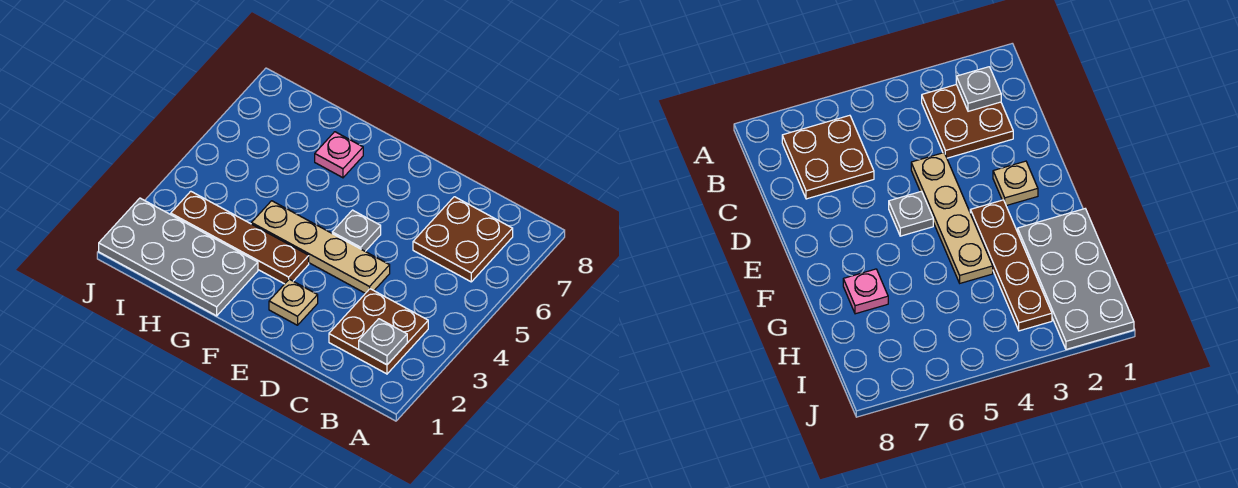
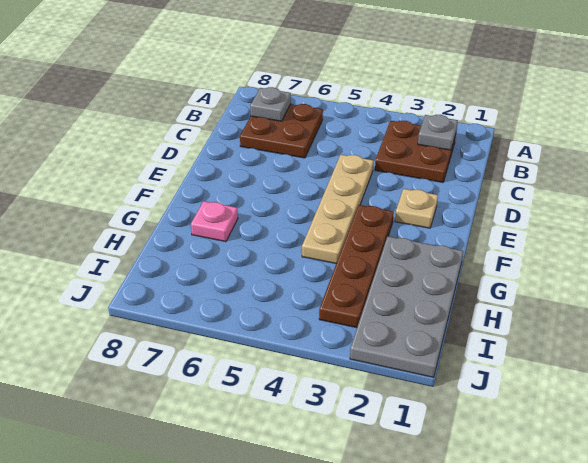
grey 1x1 plate [332,210,381,251] -> grey 1x1 plate moved to [250,87,291,121]

